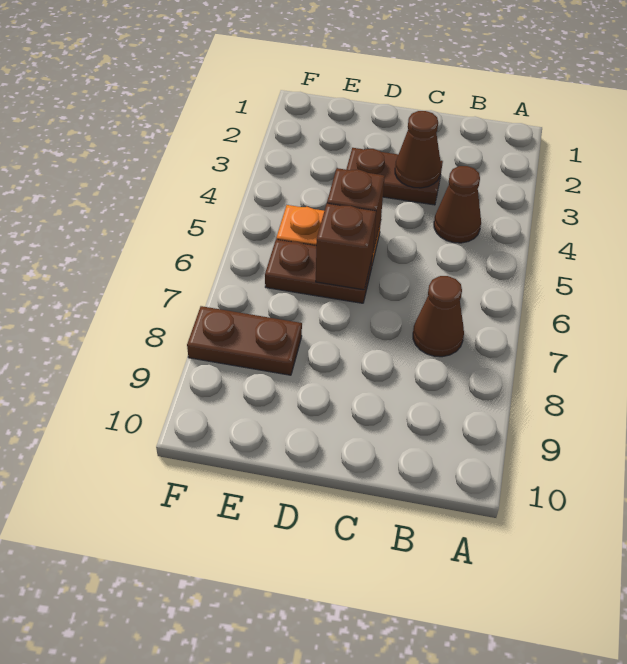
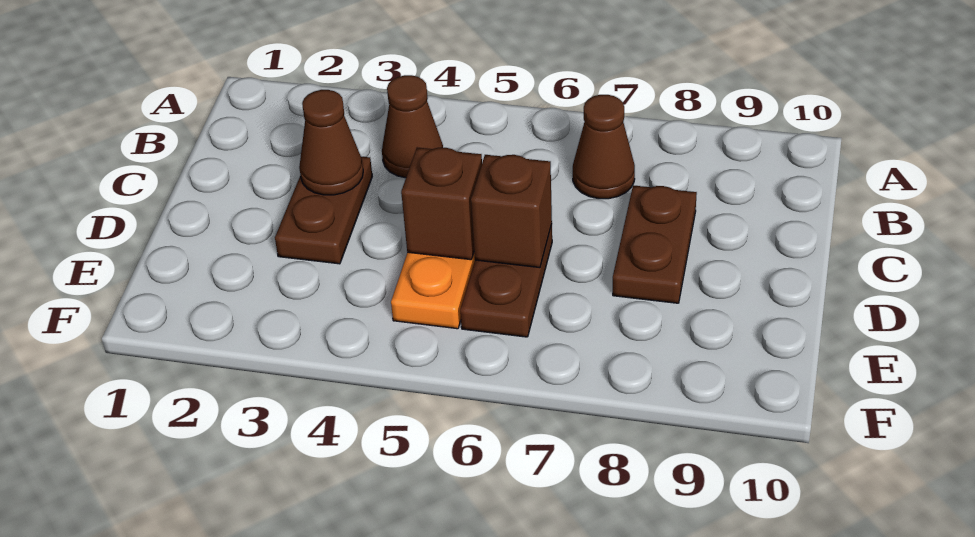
brown 1x2 plate [187,306,302,375] -> brown 1x2 plate moved to [613,185,697,303]

